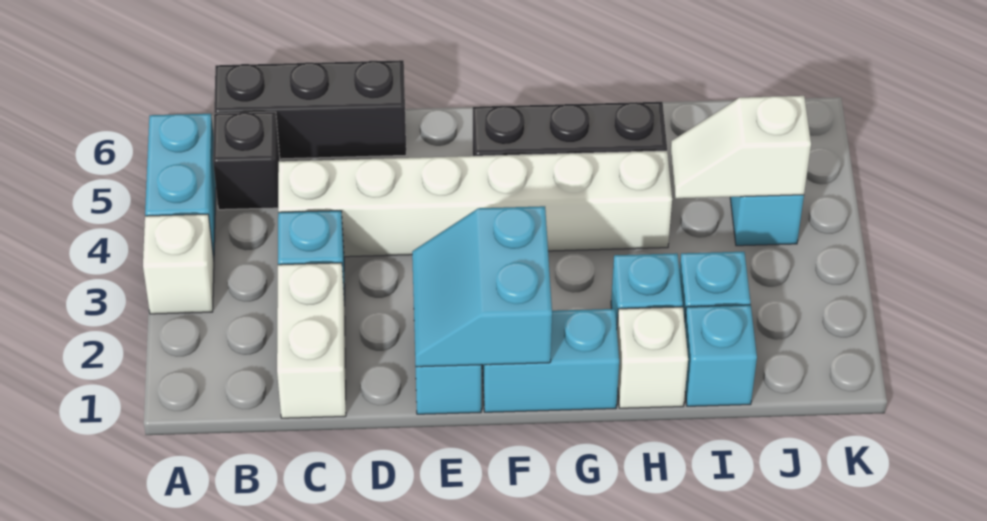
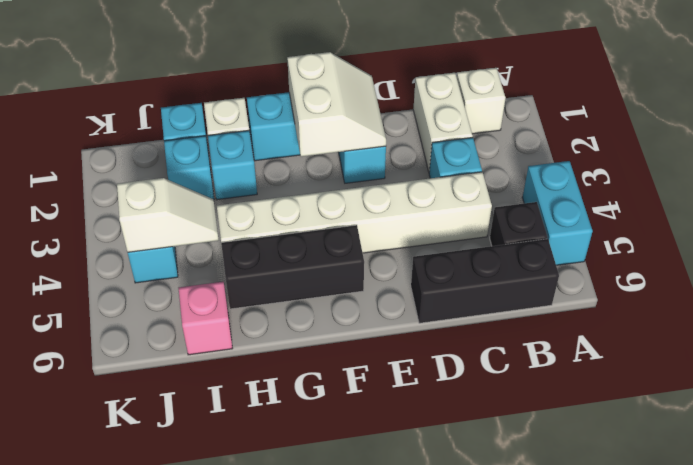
white 1x1 brick [143,214,214,314] -> white 1x1 brick moved to [457,68,505,134]
cyan 2x2 slope [412,206,552,367] -> white 2x2 slope [287,52,386,157]
none -> pink 1x1 brick [179,282,233,355]

